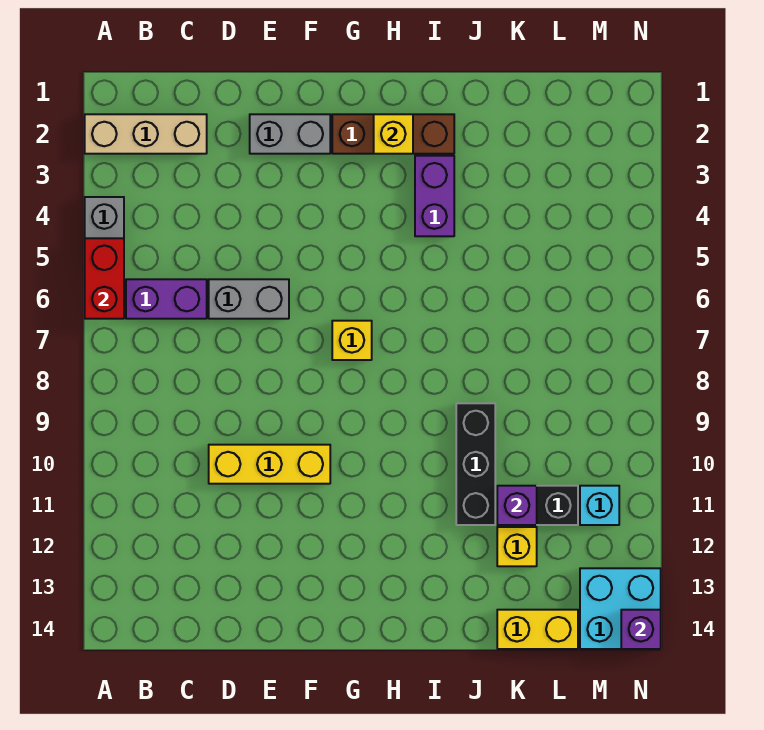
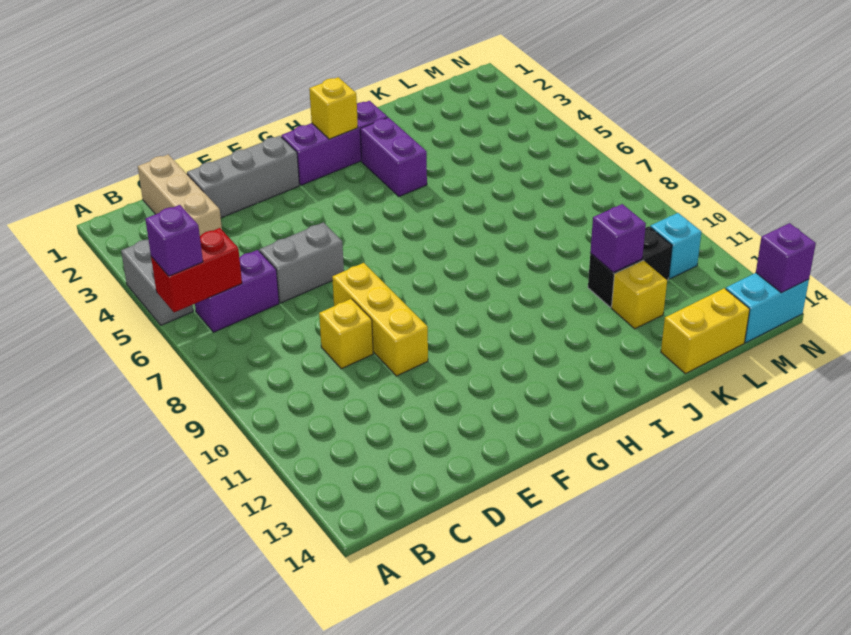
tan 1x3 brick [85,114,207,154] -> tan 1x3 brick turned to [138,154,222,236]
red 1x2 brick [85,238,124,319] -> red 1x2 brick turned to [151,228,242,312]
none -> purple 1x1 brick [145,205,203,276]
yellow 1x3 brick [209,445,330,484] -> yellow 1x3 brick turned to [332,263,428,376]
grey 1x2 brick [250,114,330,154] -> grey 1x3 brick [187,136,299,218]
brown 1x3 brick [332,114,454,154] -> purple 1x3 brick [281,101,388,185]
yellow 1x1 brick [332,321,372,360] -> yellow 1x1 brick moved to [319,299,373,369]
black 1x3 brick [456,403,495,525] -> none
cyan 2x2 brick [580,568,661,649] -> cyan 1x2 brick [726,273,809,343]

